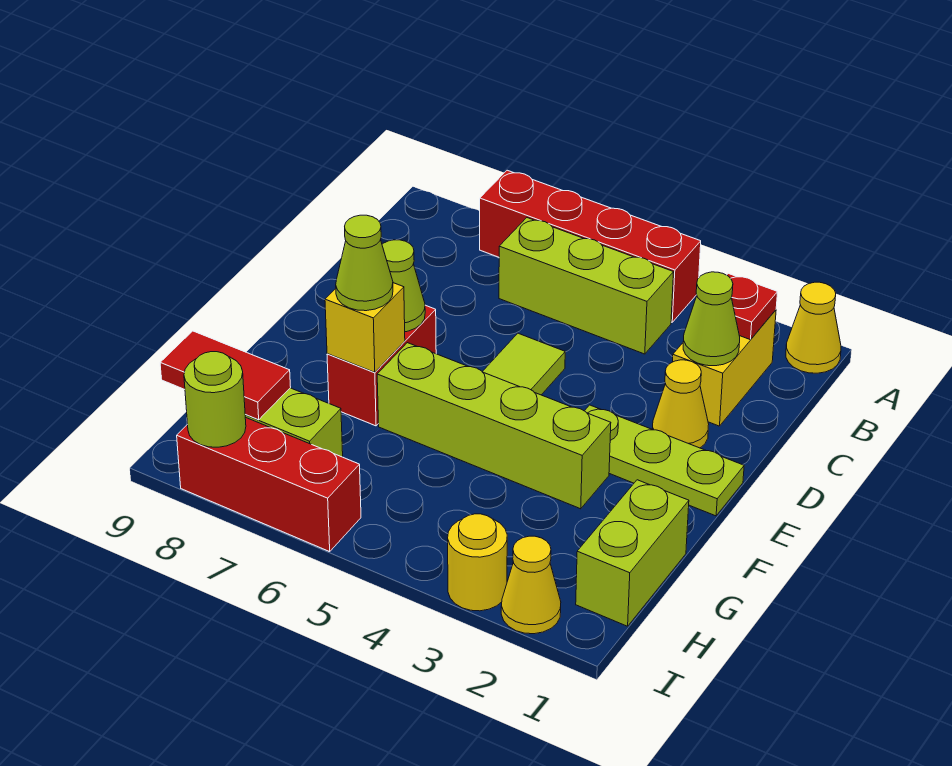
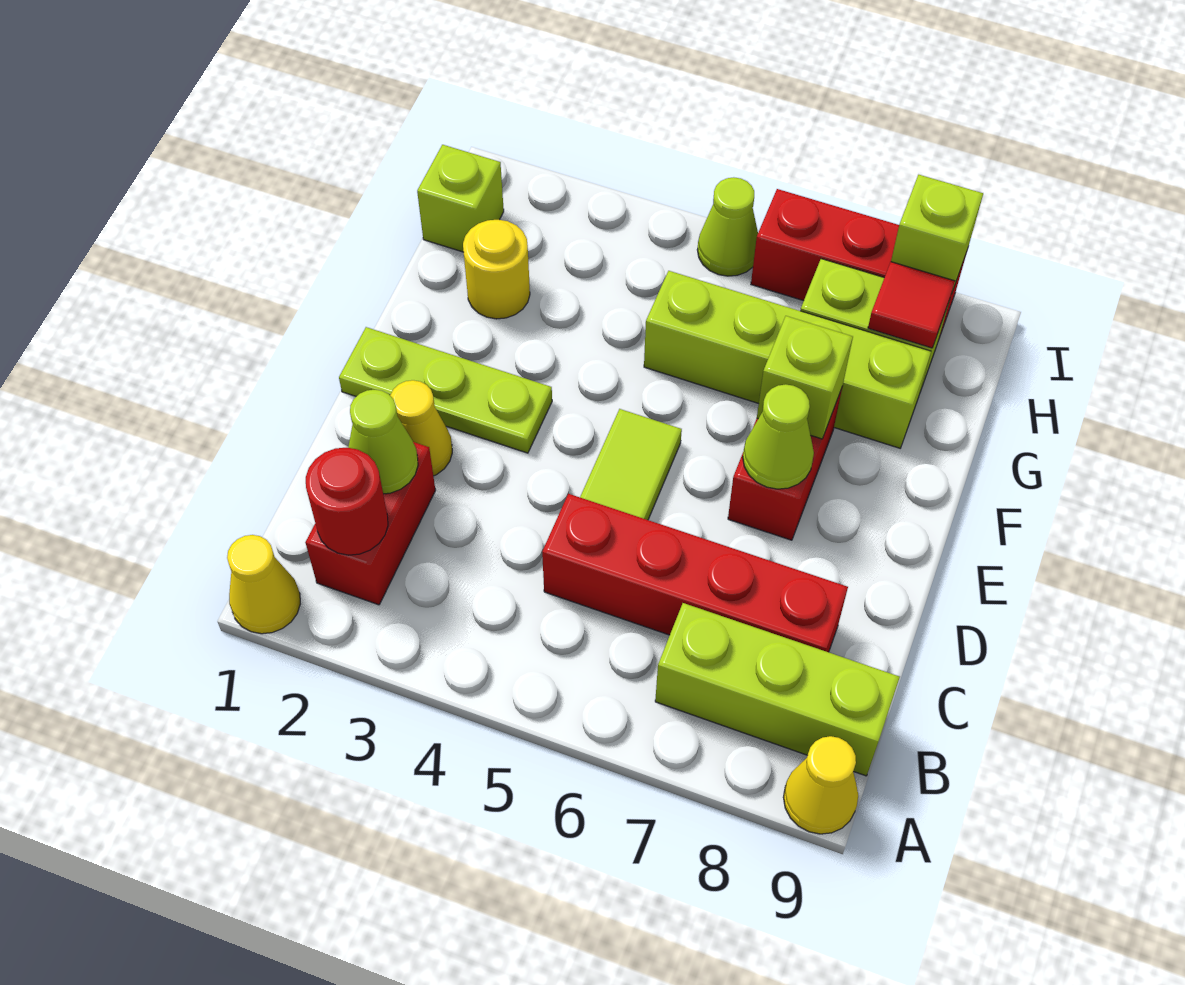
red 1x4 brick [480,170,701,322] -> red 1x4 brick moved to [542,494,848,652]
yellow 1x2 brick [673,310,776,426] -> red 1x2 brick [305,442,435,605]
red 1x1 plate [727,273,778,340] -> red 1x1 round brick [306,448,388,555]
lime 1x3 brick [499,218,674,354] -> lime 1x3 brick moved to [655,603,900,776]
lime 1x4 brick [377,343,611,509] -> lime 1x4 brick moved to [644,271,931,448]
yellow 1x1 brick [325,283,405,372] -> lime 1x1 brick [757,316,853,439]
lime 1x1 cone [336,215,393,311] -> lime 1x1 cone moved to [697,177,758,276]
lime 1x2 brick [576,480,689,626] -> lime 1x1 brick [417,145,504,252]
red 1x2 tile [160,331,291,420] -> red 1x1 tile [868,262,955,348]
yellow 1x1 cone [501,536,561,634] -> yellow 1x1 cone moved to [783,736,858,834]
yellow 1x1 round brick [448,514,507,611] -> yellow 1x1 round brick moved to [463,220,530,319]
lime 1x1 round brick [184,352,246,447] -> lime 1x1 brick [891,175,983,289]

